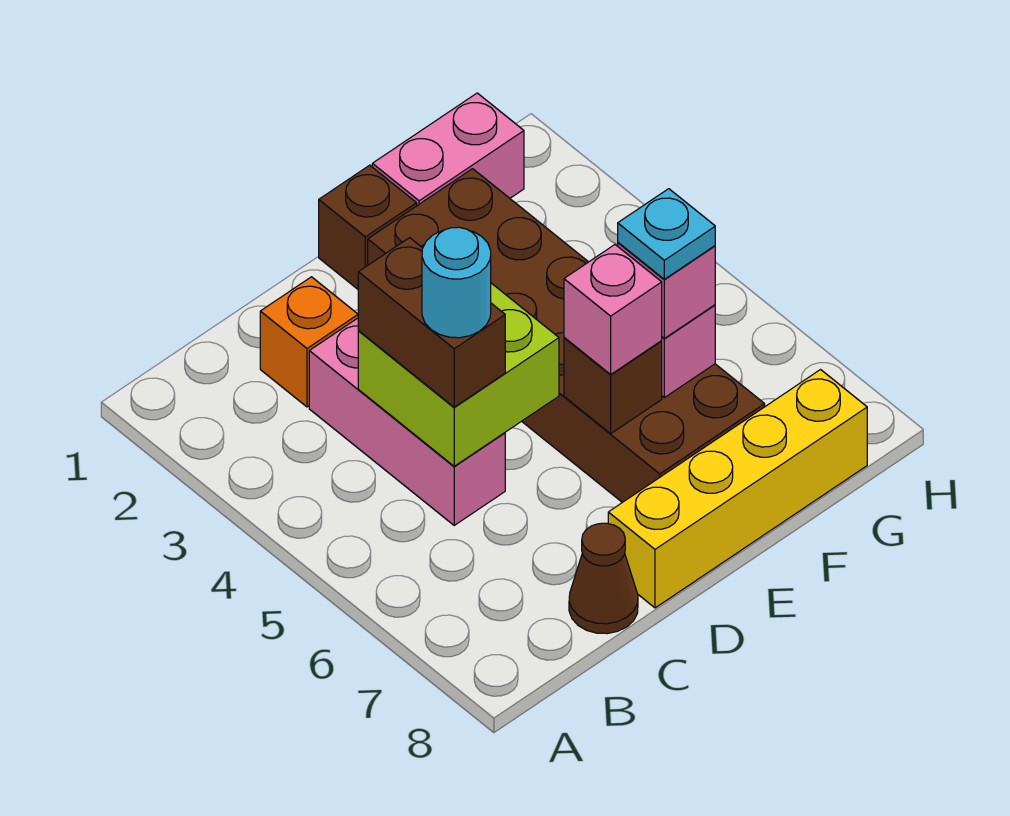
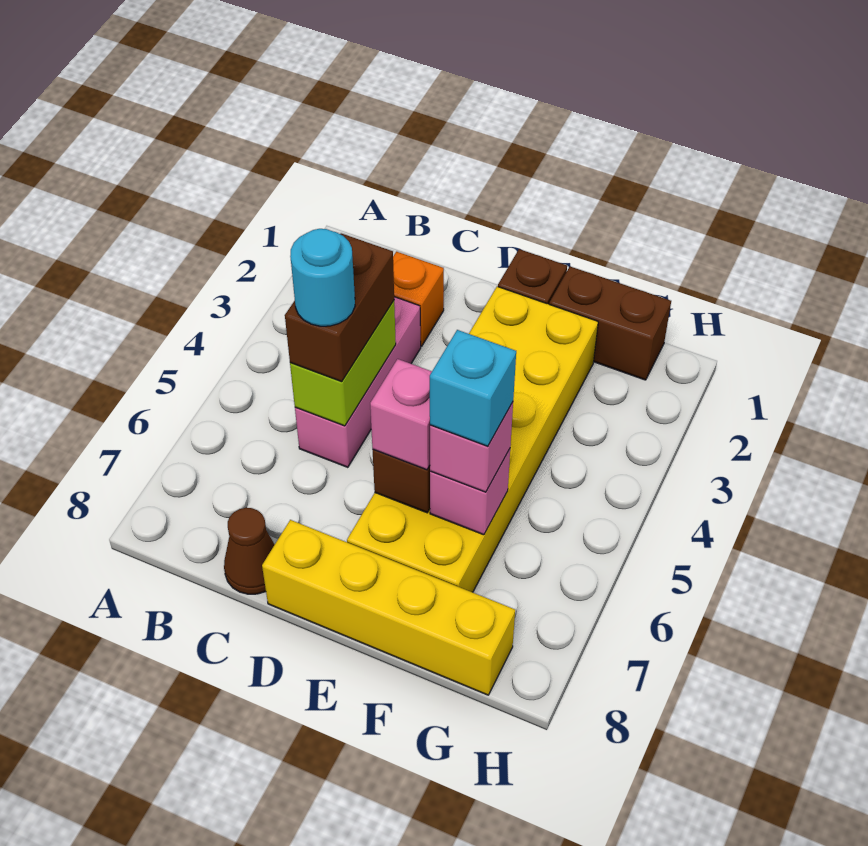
lime 2x2 brick [358,283,559,466] -> lime 1x2 brick [290,301,396,426]
brown 2x6 brick [368,169,765,502] -> yellow 2x6 brick [347,287,598,592]
pink 1x2 brick [372,93,524,206] -> brown 1x2 brick [549,266,671,380]
cyan 1x1 plate [618,189,715,279] -> cyan 1x1 brick [430,330,516,446]

